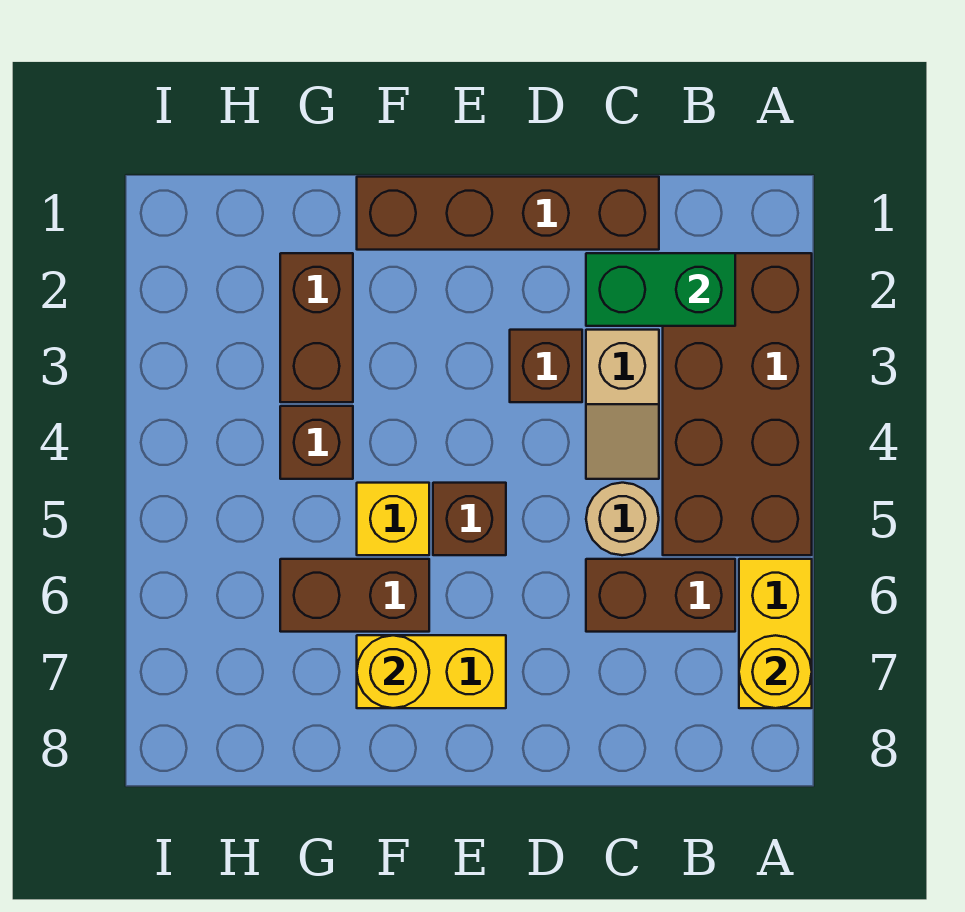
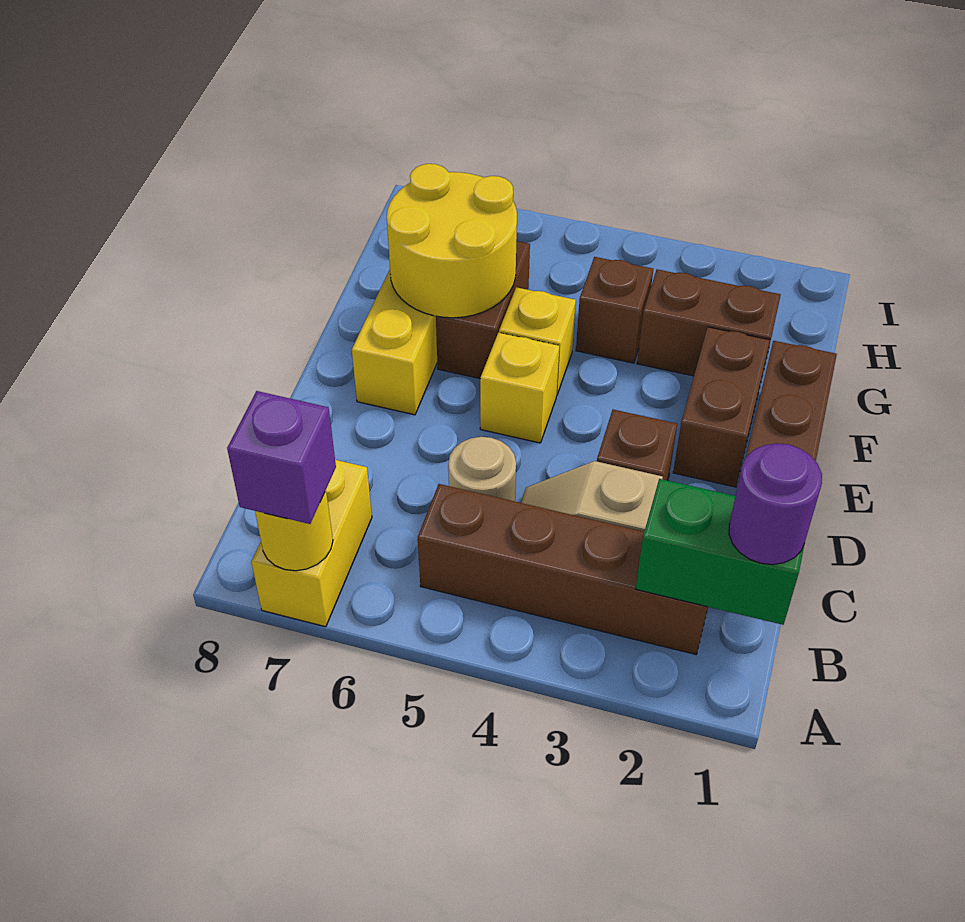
brown 2x4 brick [663,253,812,555] -> brown 1x4 brick [418,484,708,654]
yellow 1x2 brick [739,559,812,708] -> yellow 1x2 brick turned to [251,460,372,627]
none -> purple 1x1 brick [227,391,336,524]
none -> purple 1x1 round brick [729,444,822,565]
green 1x2 brick [586,253,735,326] -> green 1x2 brick turned to [636,479,805,625]
brown 1x2 brick [586,559,735,632] -> brown 1x2 brick moved to [673,327,770,487]
brown 1x1 brick [433,483,506,555] -> yellow 1x1 brick [480,333,559,443]
yellow 1x1 round brick [357,635,429,708] -> yellow 2x2 round brick [387,164,517,318]

